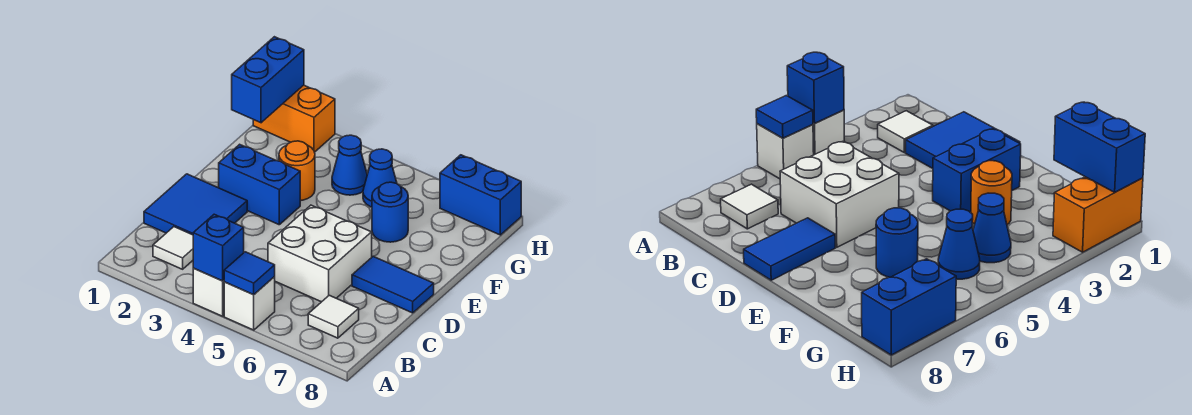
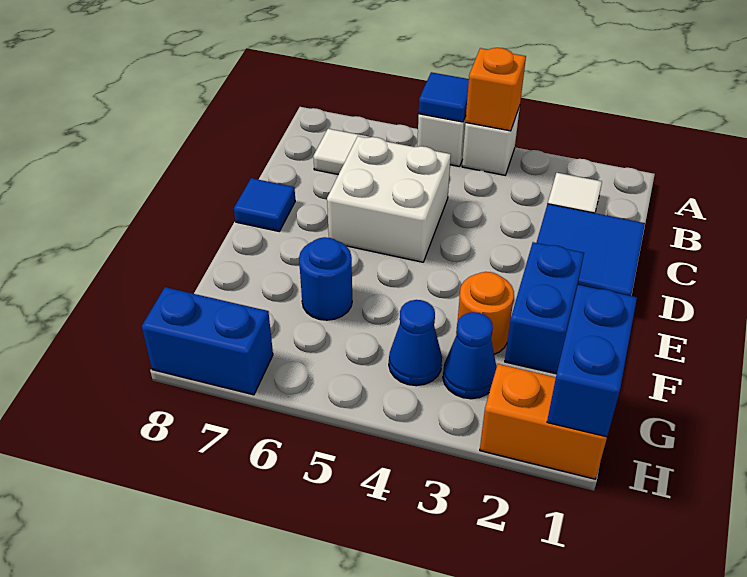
blue 1x1 brick [193,214,244,281] -> orange 1x1 brick [465,48,526,131]
blue 1x2 tile [352,256,434,313] -> blue 1x1 tile [234,178,295,231]
blue 1x2 brick [219,144,300,225] -> blue 1x2 brick turned to [505,242,584,374]
blue 1x1 cone [363,149,397,207] -> blue 1x1 cone moved to [443,312,497,399]

